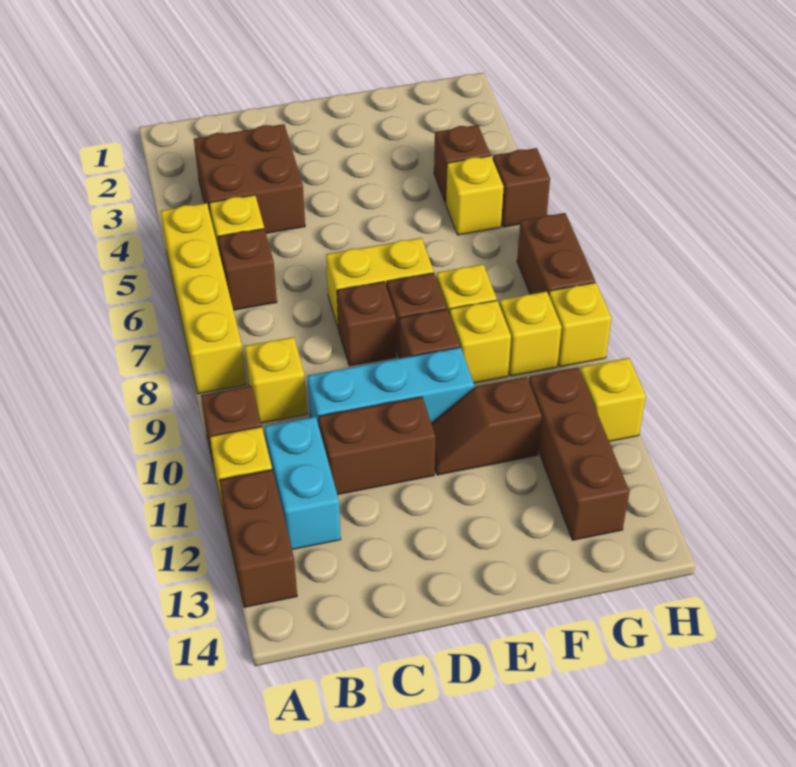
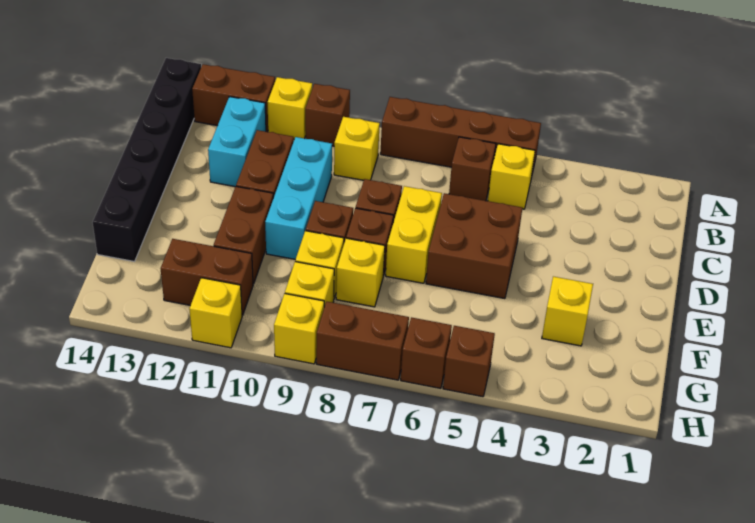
yellow 1x4 brick [161,203,246,394] -> brown 1x4 brick [380,97,541,178]
none -> black 1x6 brick [93,58,201,262]
brown 2x2 brick [194,124,305,233] -> brown 2x2 brick moved to [426,193,522,299]
cyan 1x2 brick [265,417,341,550] -> cyan 1x2 brick turned to [208,97,266,187]
brown 1x2 slope [431,377,542,475] -> brown 1x2 brick [214,186,273,284]
brown 1x1 brick [434,125,490,203] -> brown 1x1 brick moved to [401,317,452,388]
yellow 1x1 brick [446,156,504,235] -> yellow 1x1 brick moved to [542,276,593,346]
brown 1x3 brick [529,367,629,540] -> brown 1x2 brick [161,239,253,315]

